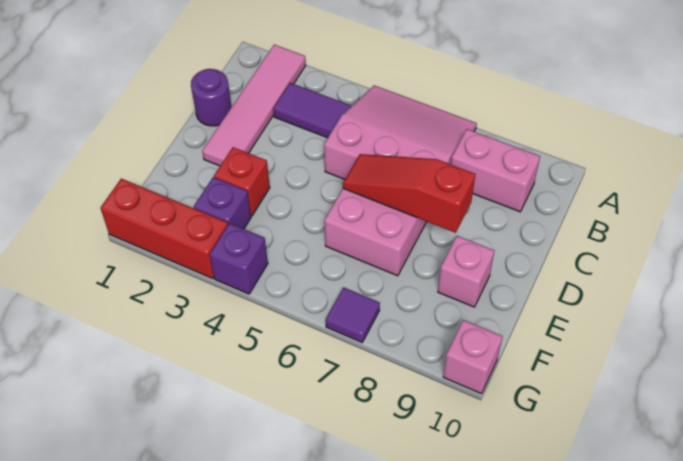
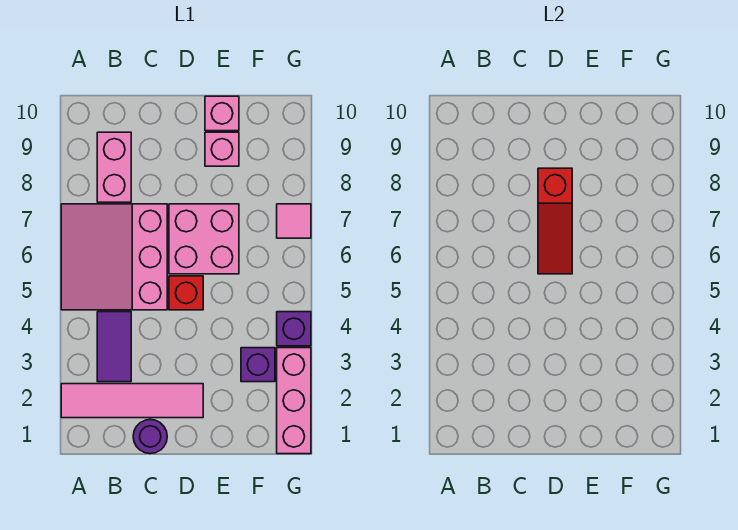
red 1x1 brick [214,147,270,216] -> red 1x1 brick moved to [169,276,203,310]
red 1x3 brick [100,179,228,279] -> pink 1x3 brick [277,348,311,454]
purple 1x1 tile [326,287,380,342] -> pink 1x1 tile [277,204,311,238]
pink 1x1 brick [443,320,503,394] -> pink 1x1 brick moved to [205,96,239,131]

